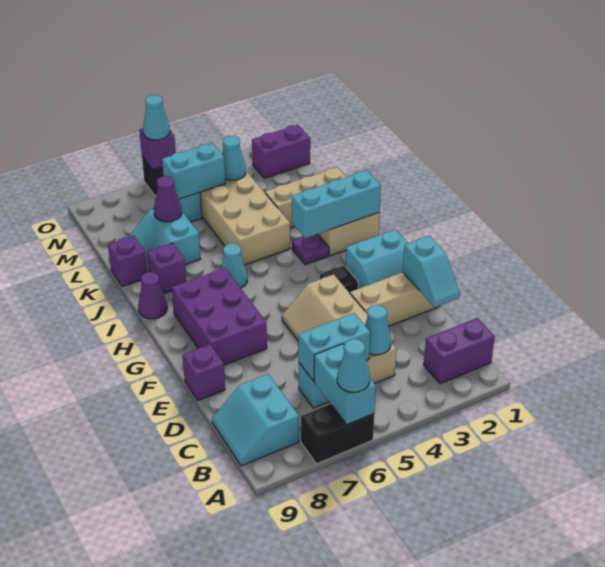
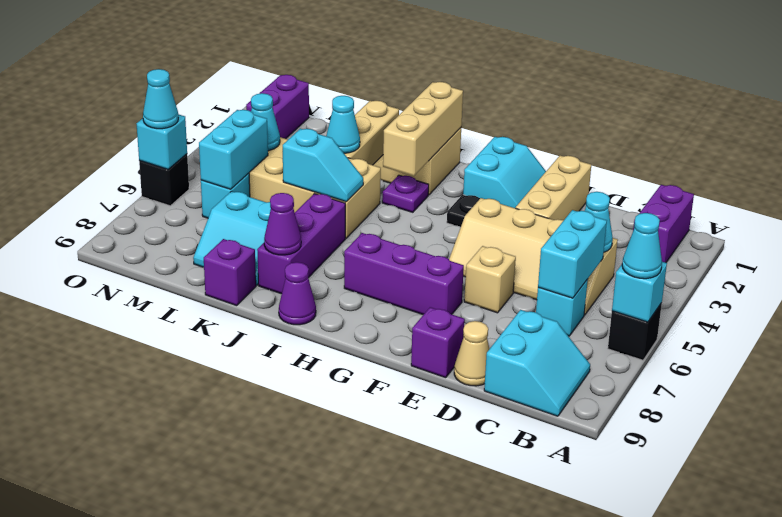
black 1x2 brick [301,404,374,464] -> black 1x1 brick [608,303,662,360]
cyan 1x2 brick [314,344,376,425] -> cyan 1x1 brick [612,262,667,322]
cyan 2x2 slope [212,374,299,466] -> cyan 2x2 slope turned to [484,310,590,416]
cyan 1x2 slope [403,236,460,307] -> cyan 1x2 slope moved to [283,129,363,202]
none -> tan 1x1 cone [454,321,489,386]
none -> tan 1x1 brick [464,246,516,313]
purple 2x3 brick [172,268,267,365] -> purple 1x3 brick [344,233,464,315]
cyan 1x3 brick [292,170,381,238] -> tan 1x3 brick [383,82,463,176]
cyan 1x1 cone [221,243,247,288] -> cyan 1x1 cone moved to [326,96,360,153]
purple 1x1 brick [147,243,186,294] -> purple 1x3 brick [257,194,345,294]
purple 1x1 cone [154,176,182,222] -> purple 1x1 cone moved to [264,193,301,255]
purple 1x1 brick [139,128,176,170] -> cyan 1x1 brick [136,114,187,169]

